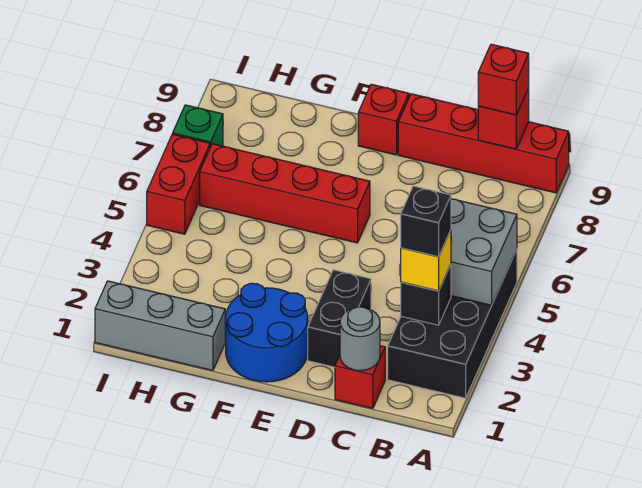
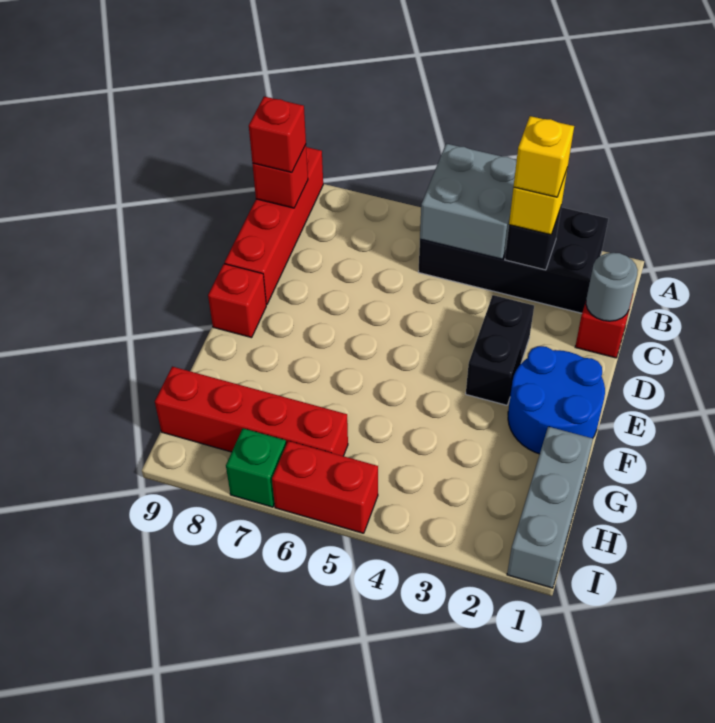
black 1x1 brick [401,186,451,257] -> yellow 1x1 brick [514,116,574,197]
black 1x2 brick [308,270,371,367] -> black 1x2 brick turned to [466,295,534,405]
red 1x4 brick [200,144,370,243] -> red 1x4 brick turned to [155,367,348,456]

